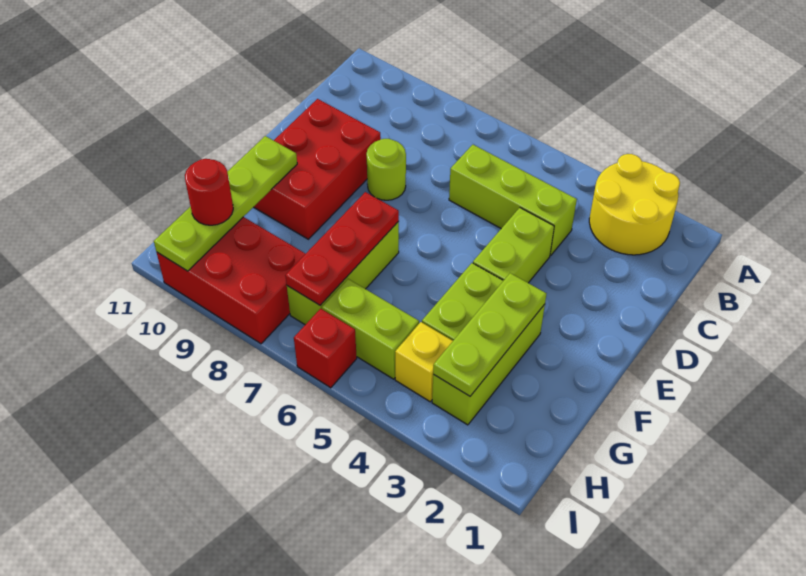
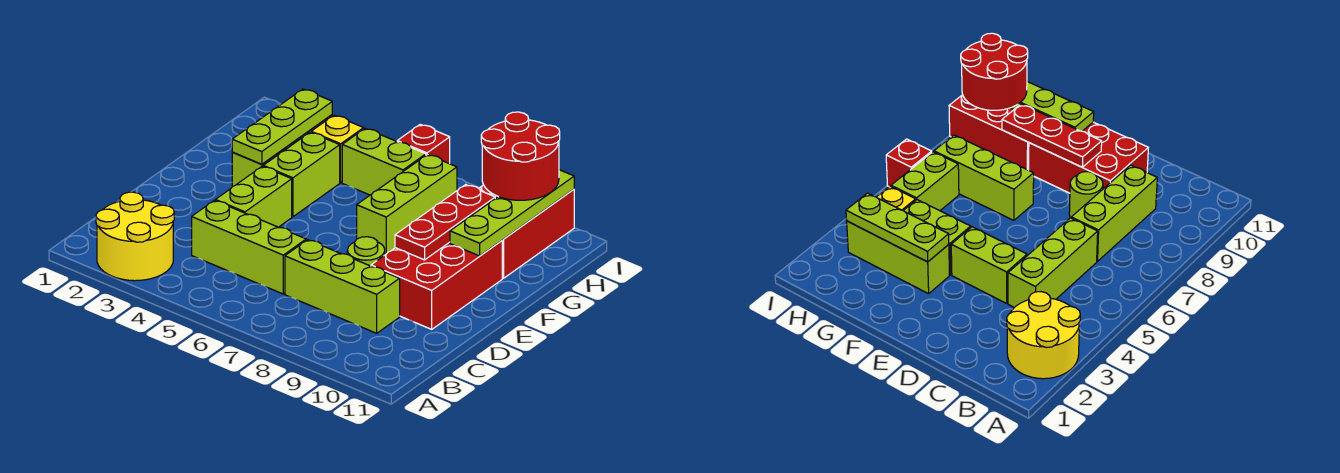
none -> lime 1x3 brick [285,240,400,333]
red 1x3 plate [285,192,399,305] -> red 1x3 plate moved to [395,185,495,260]
red 2x3 brick [157,217,305,344] -> red 2x3 brick turned to [479,185,574,278]
red 1x1 round brick [185,159,233,225] -> red 2x2 round brick [481,112,560,200]

